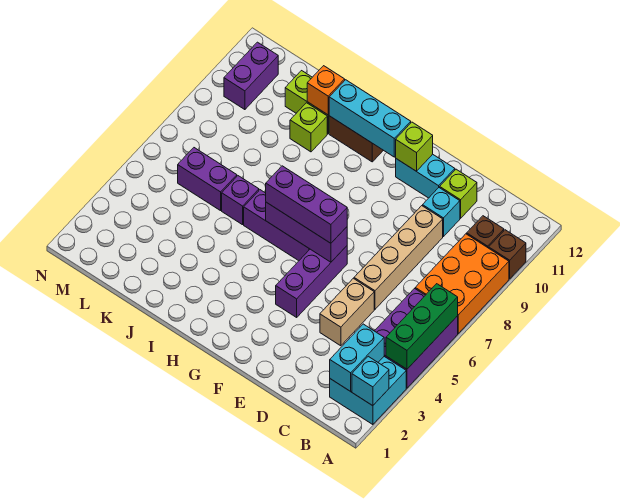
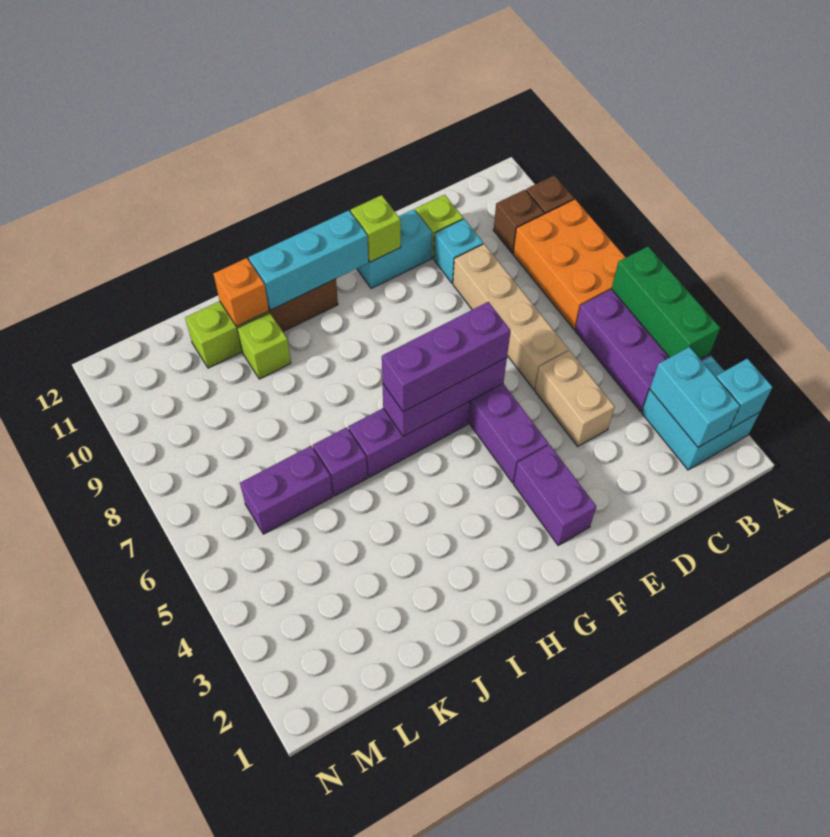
purple 1x2 brick [224,42,278,110] -> purple 1x2 brick moved to [514,445,596,546]

